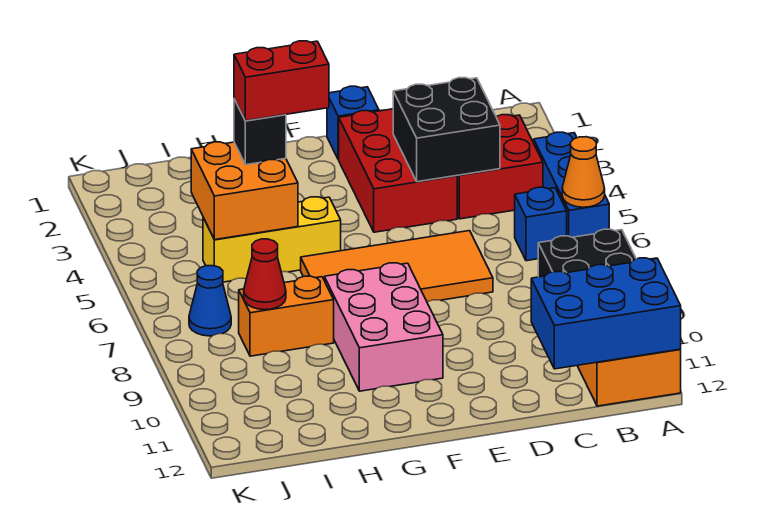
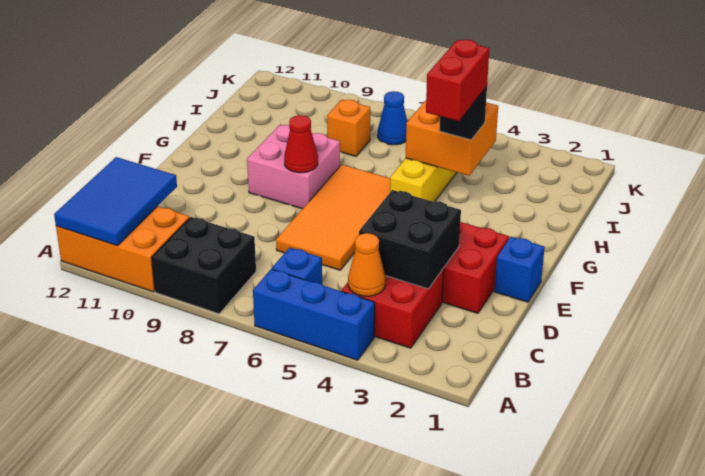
orange 1x1 cone [562,137,605,207] -> orange 1x1 cone moved to [348,233,386,296]
blue 2x3 brick [531,258,681,369] -> blue 2x3 tile [54,157,177,246]
pink 2x3 brick [324,263,443,391] -> pink 2x2 brick [247,124,340,209]
orange 1x2 brick [239,276,334,356] -> orange 1x1 brick [327,100,370,156]
red 1x1 cone [244,239,286,310] -> red 1x1 cone moved to [284,115,318,173]

